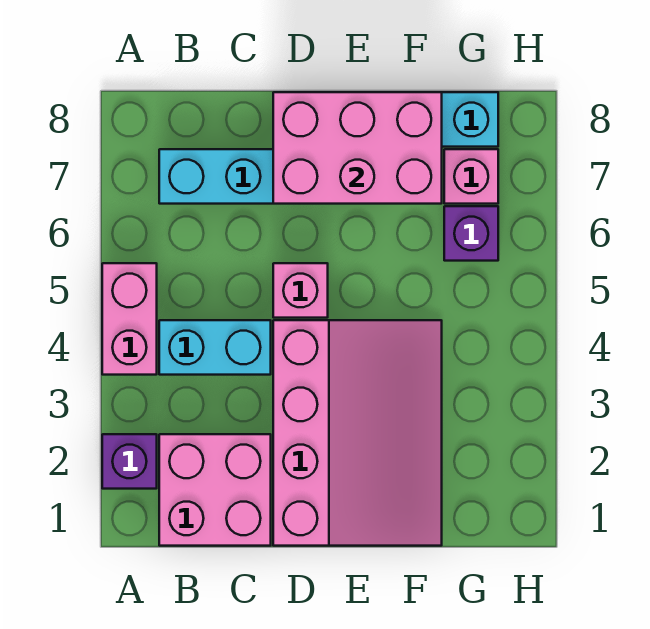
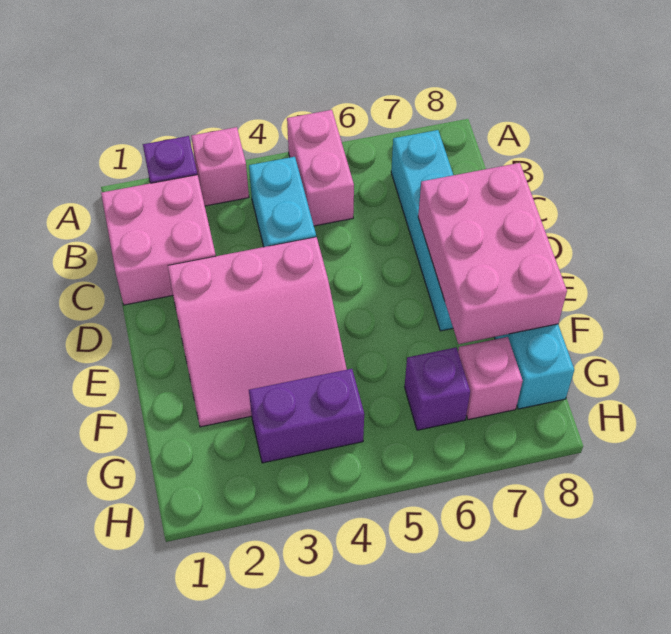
pink 1x2 brick [102,263,157,375] -> pink 1x2 brick turned to [287,110,354,226]
pink 3x4 slope [273,320,442,546] -> pink 3x3 slope [168,237,347,427]
pink 1x1 brick [273,263,328,318] -> pink 1x1 brick moved to [191,127,249,206]
none -> purple 1x2 brick [249,369,364,463]

